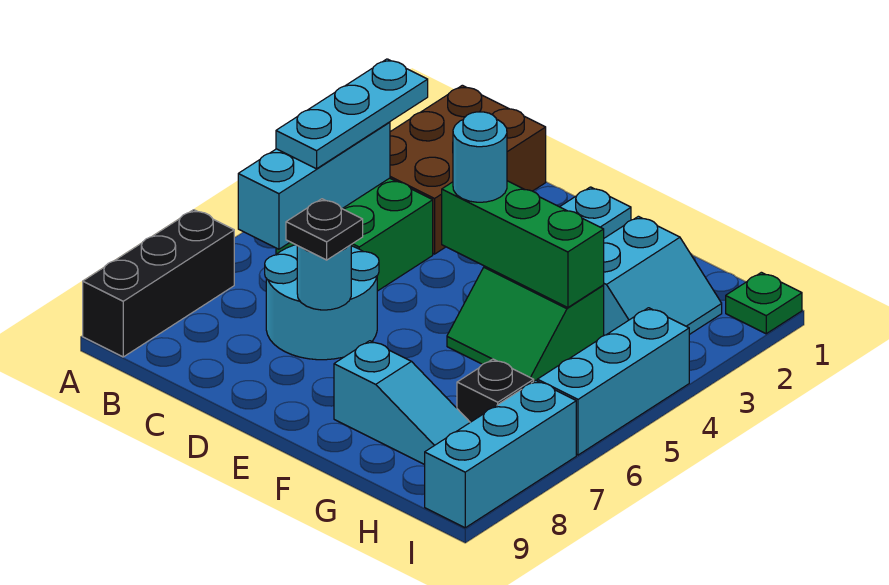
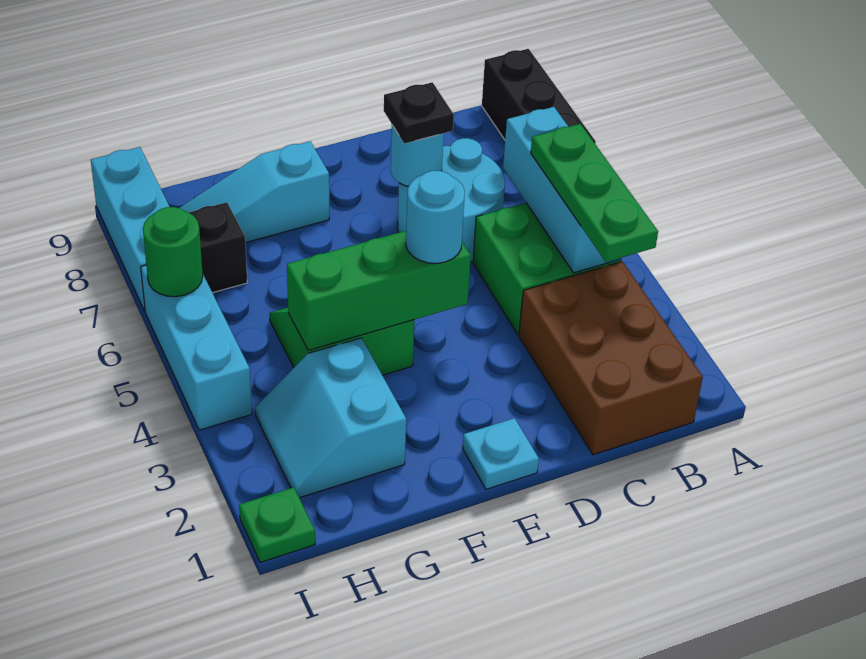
cyan 1x3 plate [276,59,428,169] -> green 1x3 plate [531,124,658,262]
none -> green 1x1 round brick [143,207,203,297]

